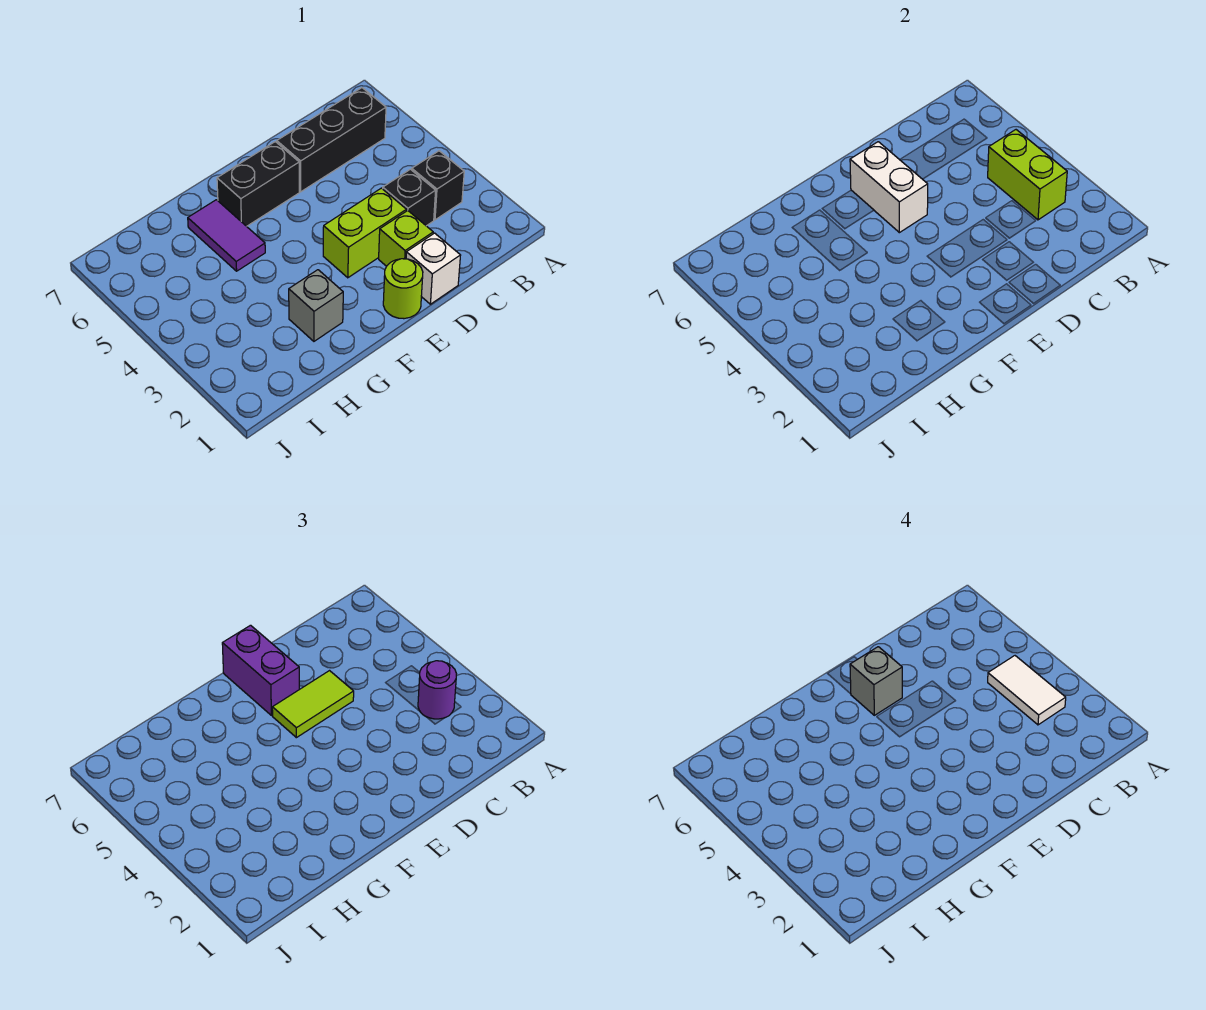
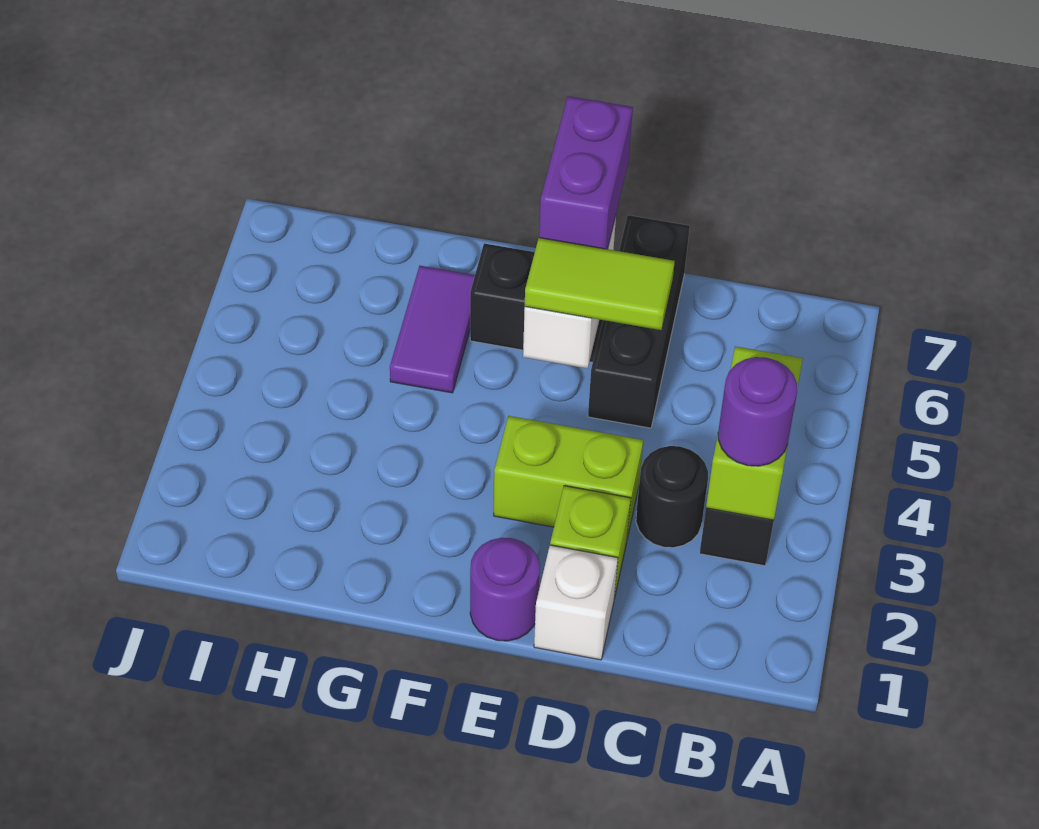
white 1x2 tile [988,656,1066,725] -> none
black 1x3 brick [277,88,386,192] -> black 1x3 brick turned to [588,215,690,428]
black 1x1 brick [383,169,436,226] -> black 1x1 round brick [636,446,708,548]
lime 1x1 round brick [383,259,423,319] -> purple 1x1 round brick [470,538,540,641]
grey 1x1 brick [850,647,902,715] -> none
grey 1x1 brick [289,270,343,341] -> none

